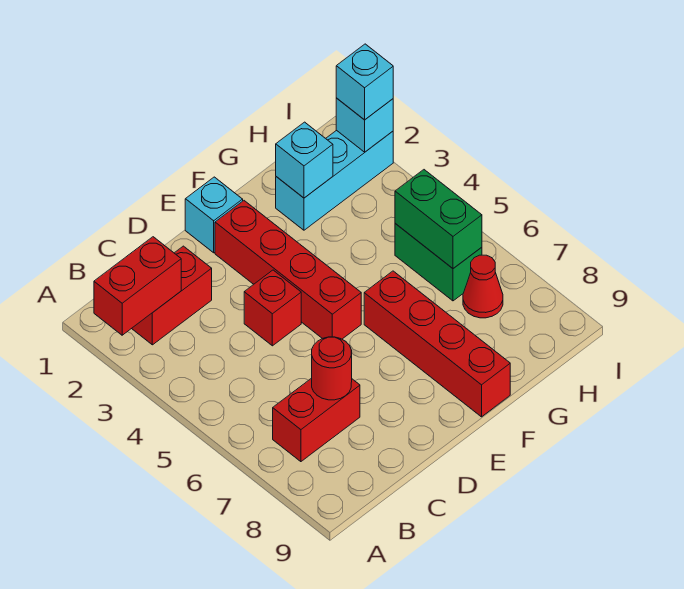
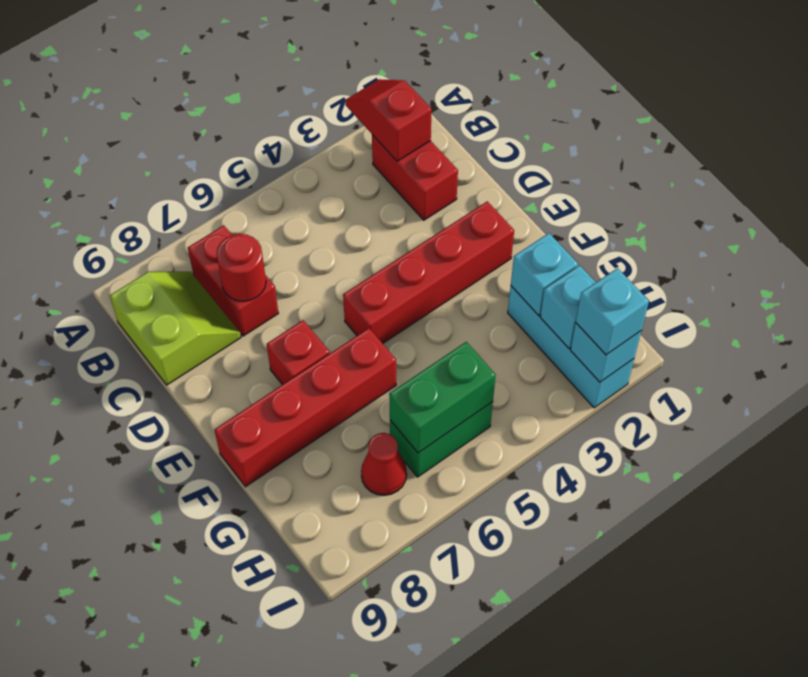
red 1x2 brick [94,237,181,335] -> red 1x2 slope [345,79,432,161]
none -> lime 2x2 slope [110,272,241,385]
red 1x1 brick [244,270,301,346] -> red 1x1 brick moved to [267,320,330,385]
cyan 1x1 brick [185,177,243,253] -> cyan 1x1 brick moved to [540,265,596,348]

